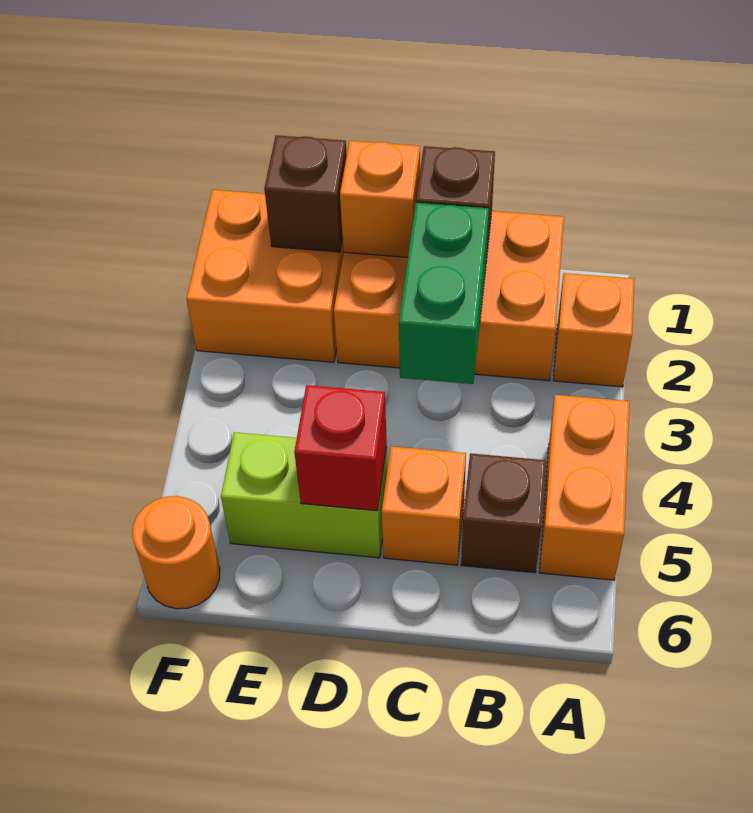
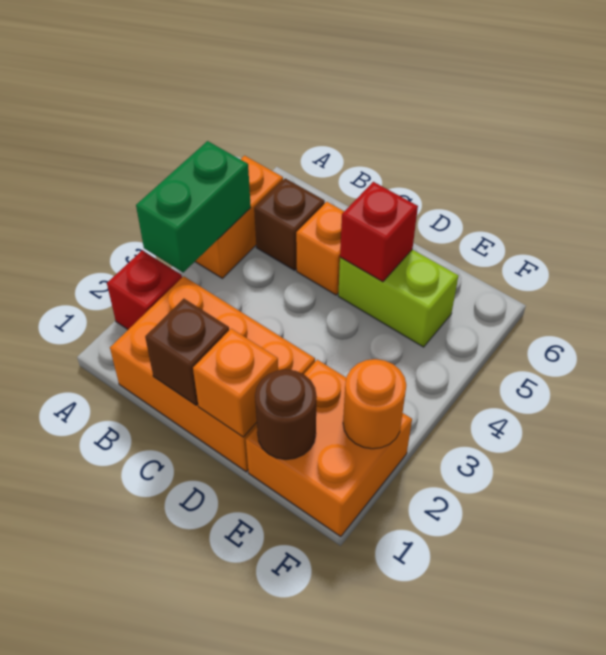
orange 1x1 brick [553,273,634,387] -> red 1x1 brick [107,250,182,329]
green 1x2 brick [399,203,489,384] -> green 1x2 brick moved to [136,141,251,272]
brown 1x1 brick [264,135,347,252] -> brown 1x1 round brick [255,370,317,460]
orange 1x1 round brick [132,496,220,609] -> orange 1x1 round brick moved to [343,359,406,449]

